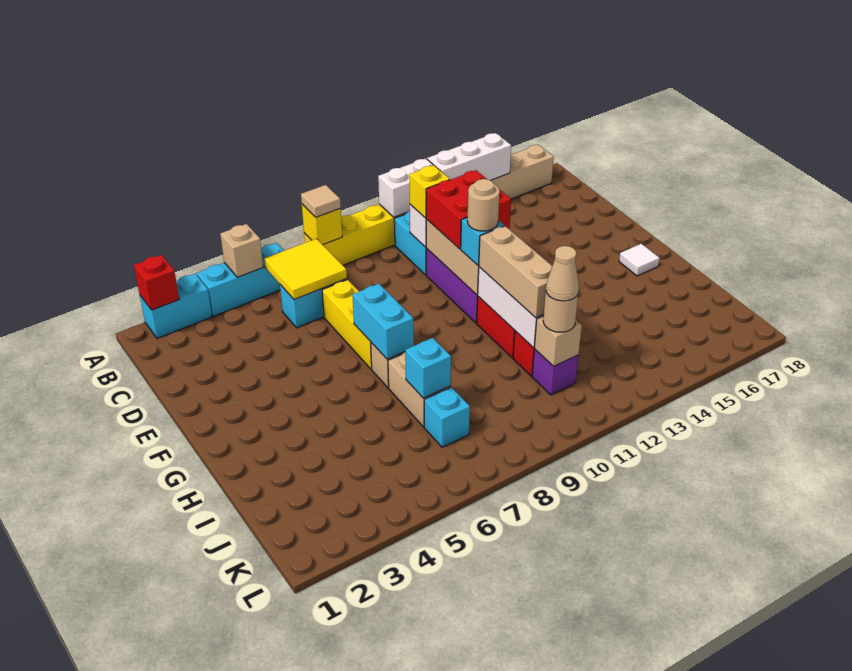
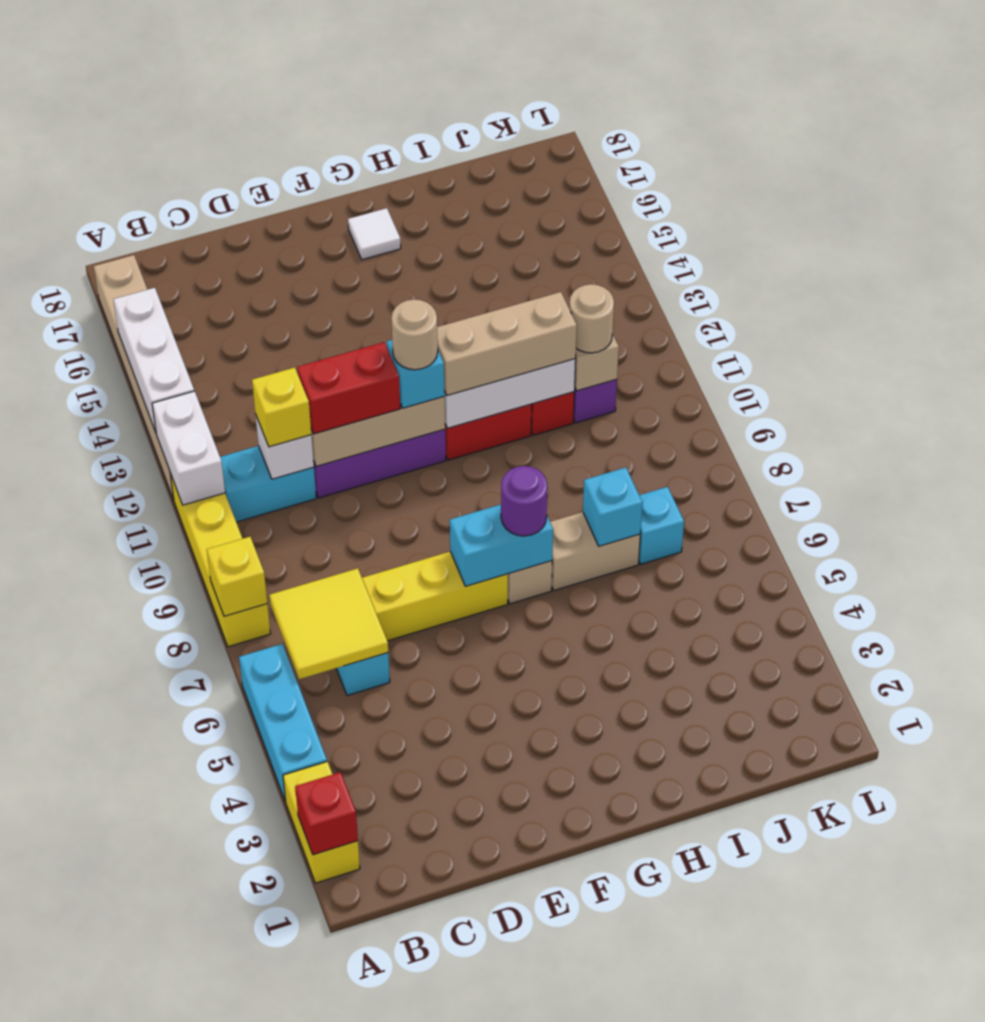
cyan 1x2 brick [140,274,212,339] -> yellow 1x2 brick [283,762,360,883]
tan 1x1 brick [220,224,263,277] -> none
tan 1x1 tile [301,185,341,217] -> none
red 2x2 brick [426,170,511,249] -> red 1x2 brick [297,342,400,434]
none -> purple 1x1 round brick [501,466,547,536]
tan 1x1 cone [546,246,579,301] -> none

